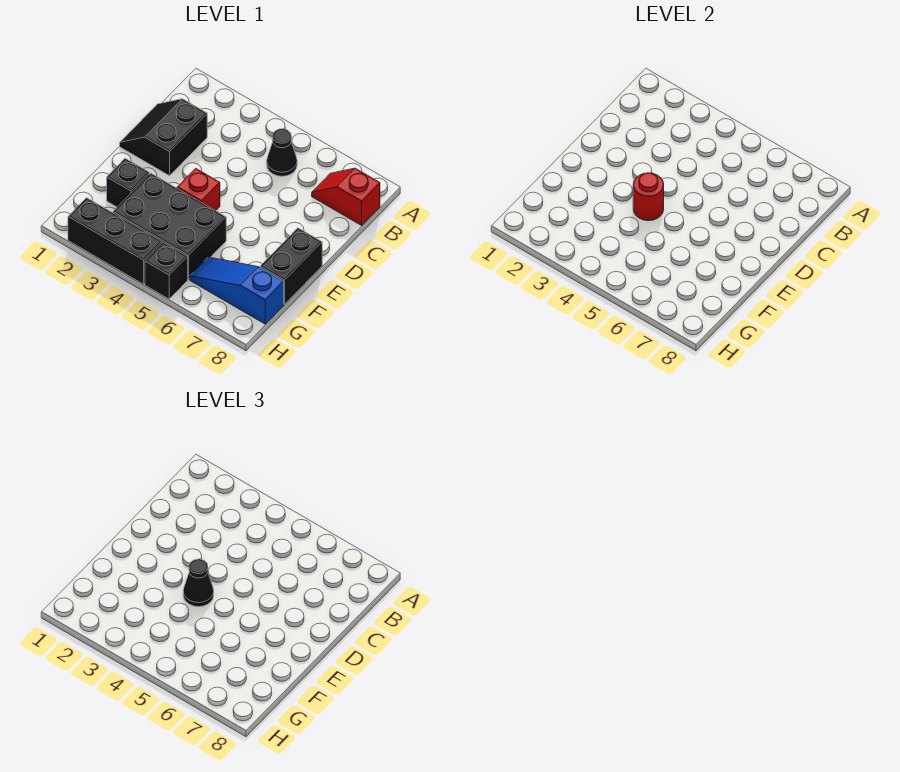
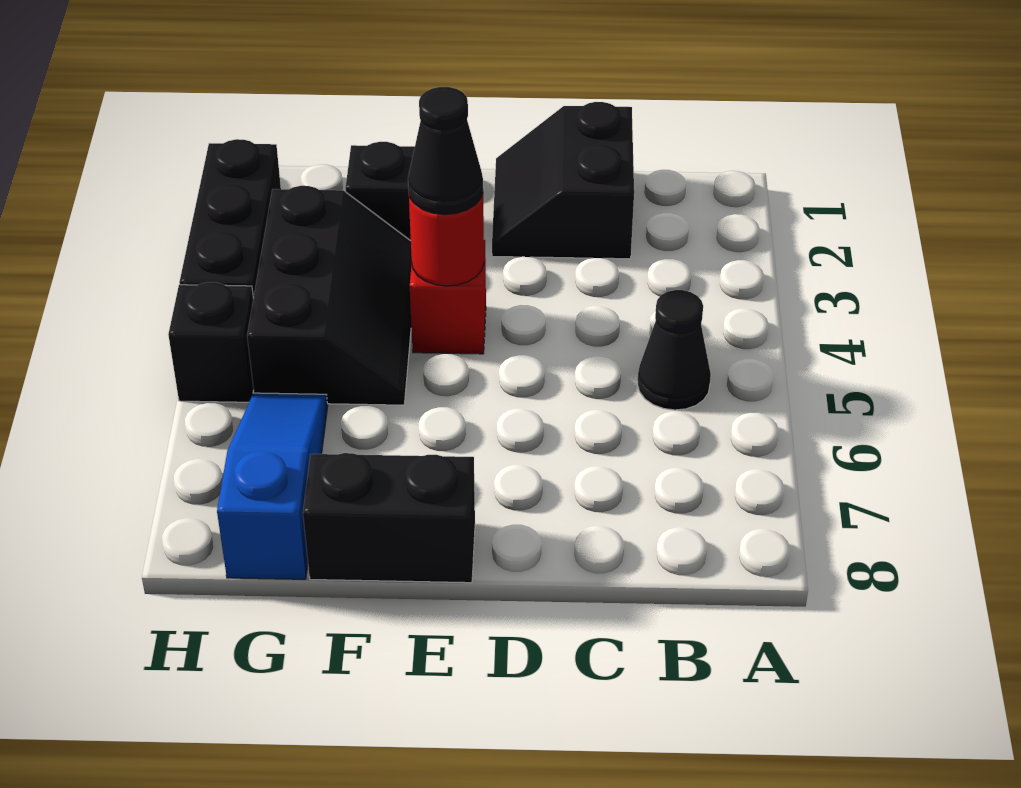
red 1x2 slope [312,168,380,225] -> none
black 2x2 slope [120,99,207,176] -> black 2x2 slope turned to [492,102,634,259]
black 2x3 brick [113,173,226,279] -> black 2x3 slope [247,186,412,405]

